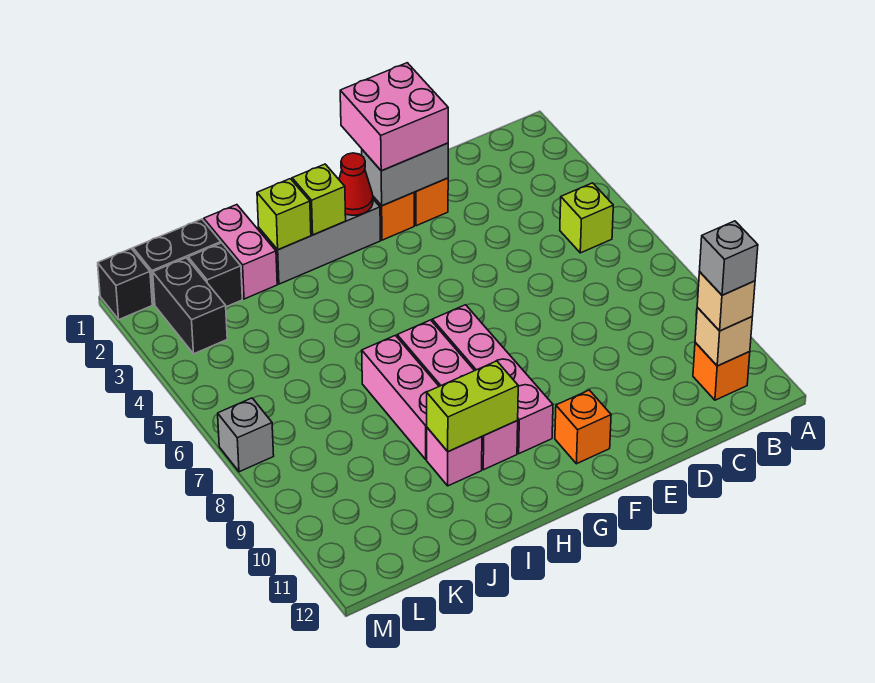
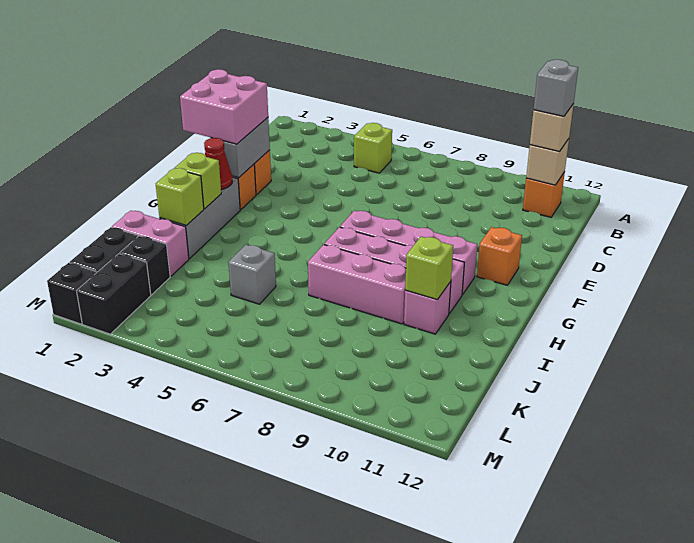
lime 1x2 brick [427,361,518,452] -> lime 1x1 brick [405,237,453,300]
black 1x2 brick [153,258,227,354] -> black 1x2 brick turned to [77,254,151,334]
grey 1x1 brick [218,398,274,472] -> grey 1x1 brick moved to [228,245,276,304]

